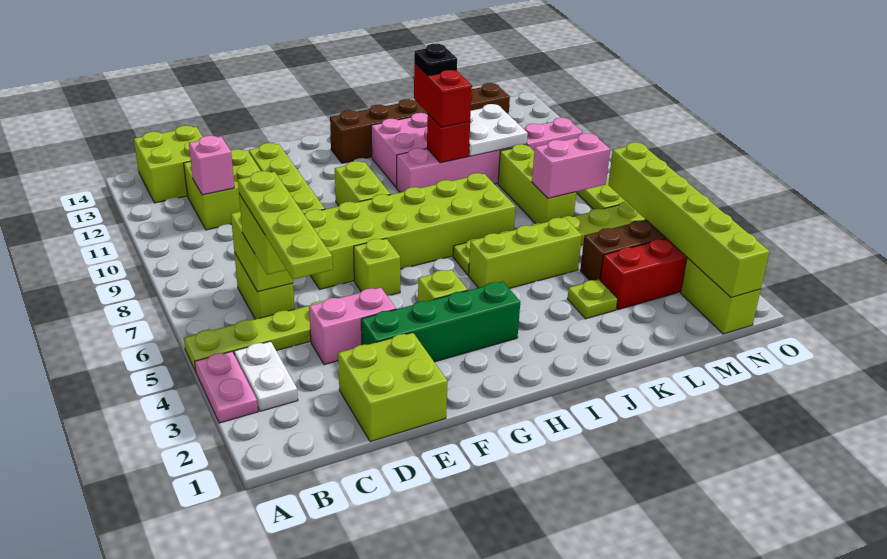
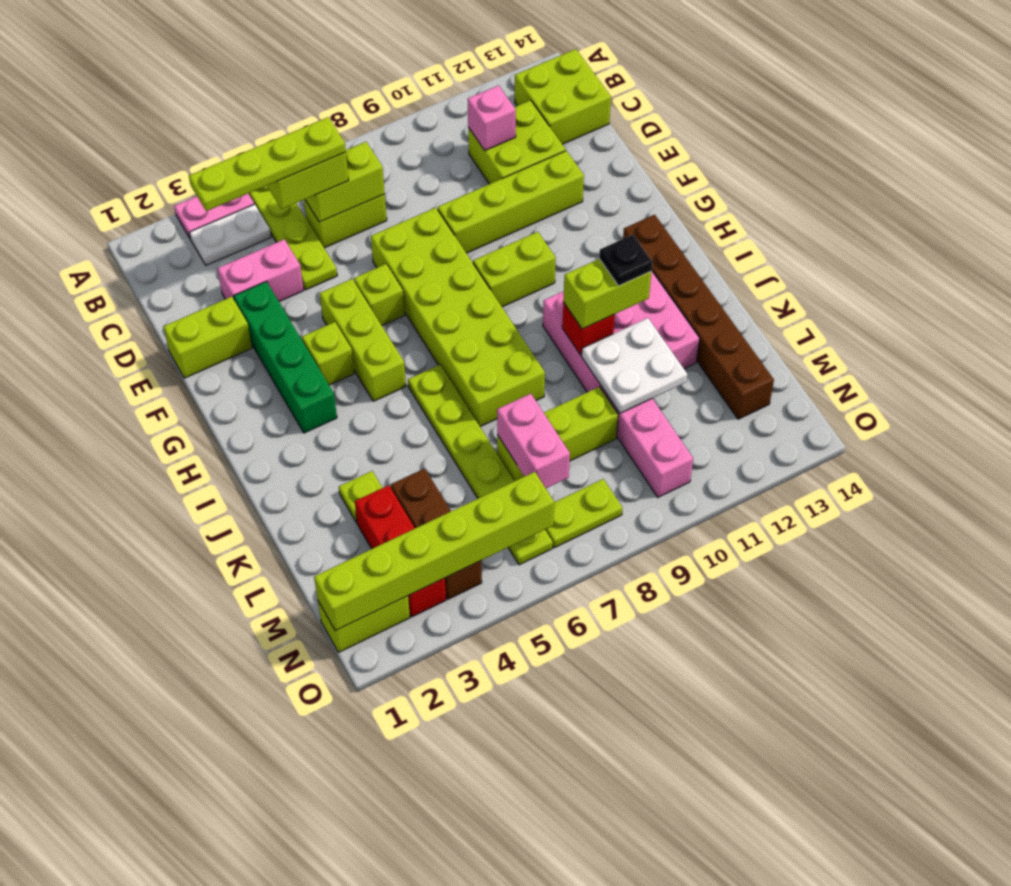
lime 2x2 brick [338,332,448,442] -> lime 1x2 brick [163,297,252,378]
pink 1x2 brick [309,288,396,365] -> pink 1x2 brick turned to [217,239,304,302]
lime 1x3 brick [469,218,582,288] -> lime 1x3 brick moved to [320,279,406,401]
red 1x2 brick [414,63,472,127] -> lime 1x2 brick [563,259,651,329]

